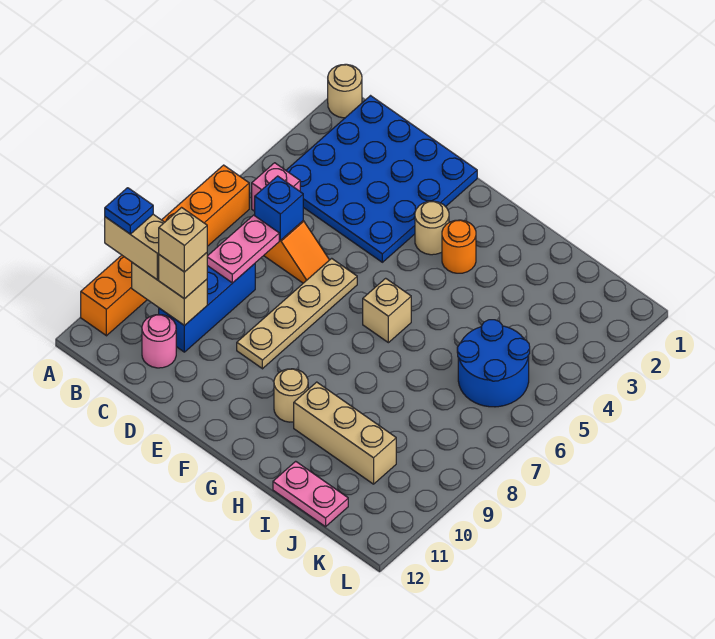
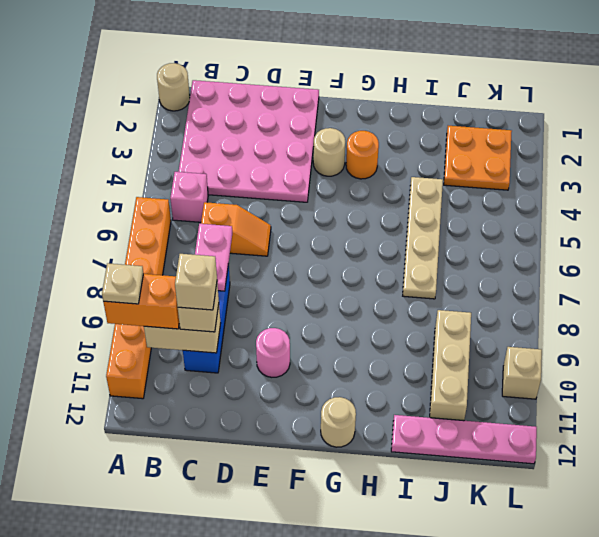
tan 1x2 brick [105,214,165,280] -> orange 1x2 brick [103,274,179,329]
blue 1x1 plate [105,188,153,234] -> tan 1x1 plate [102,263,143,304]
blue 4x4 plate [286,96,477,262] -> pink 4x4 plate [178,80,319,202]
blue 1x1 brick [255,176,303,240] -> none
pink 1x1 round brick [142,315,176,368] -> pink 1x1 round brick moved to [256,328,290,377]
tan 1x4 plate [237,258,357,369] -> tan 1x4 plate moved to [403,177,443,299]
tan 1x1 brick [363,278,411,343] -> tan 1x1 brick moved to [502,347,542,399]
tan 1x1 round brick [274,369,308,422] -> tan 1x1 round brick moved to [321,397,356,447]
tan 1x3 brick [294,382,396,484] -> tan 1x3 brick turned to [430,310,471,421]
pink 1x2 plate [273,461,348,527] -> pink 1x4 plate [391,415,537,464]
none -> orange 2x2 plate [444,126,512,190]
blue 2x2 round brick [457,320,530,407] -> none

